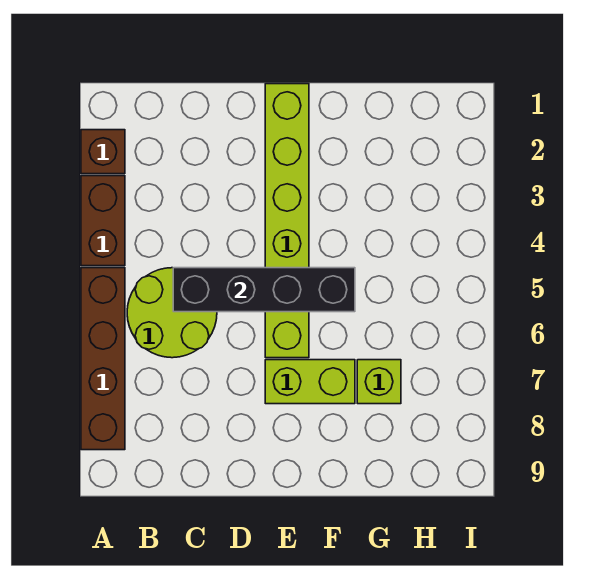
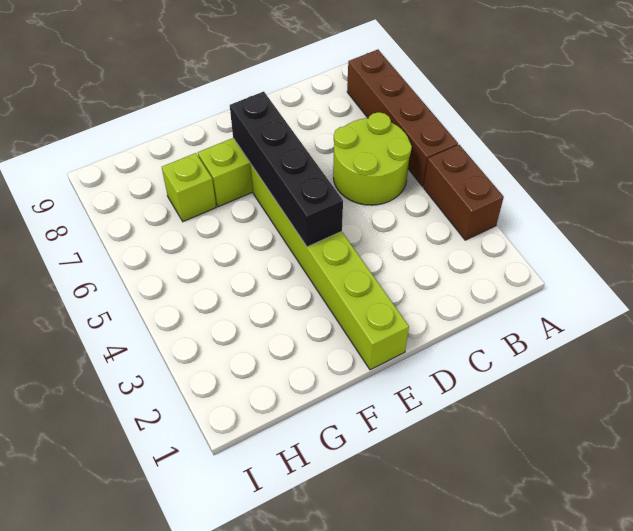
brown 1x1 brick [81,130,125,174] -> none
black 1x4 brick [173,268,355,312] -> black 1x4 brick turned to [230,92,343,247]

